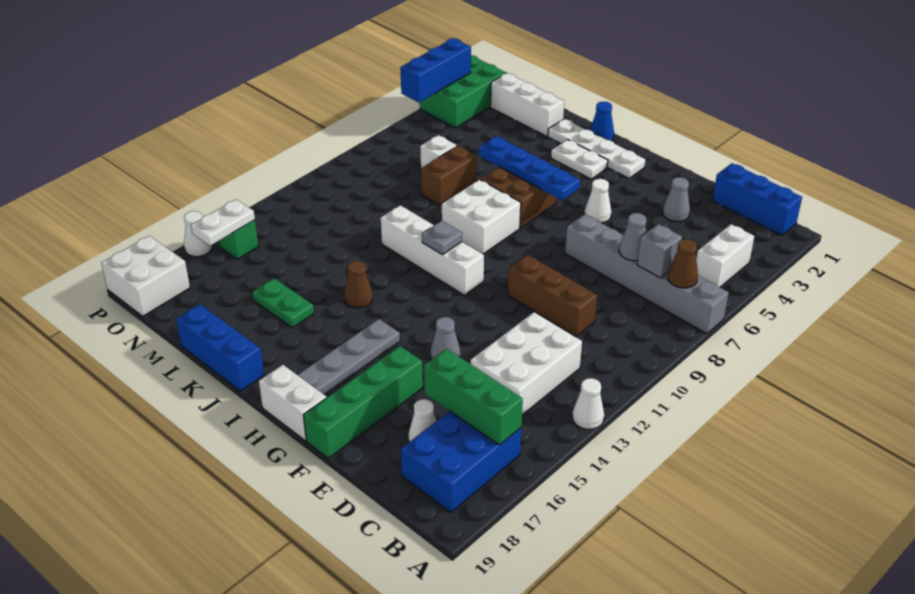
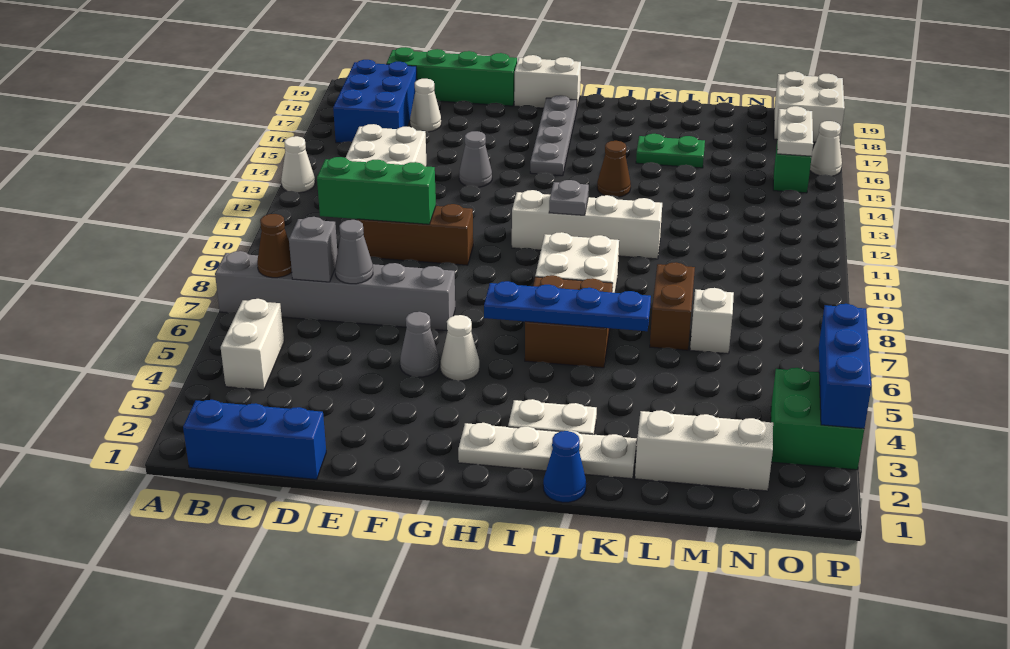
green 1x3 brick [424,349,523,445] -> green 1x3 brick moved to [317,157,436,224]
grey 1x1 cone [663,177,690,222] -> grey 1x1 cone moved to [400,312,439,377]
green 1x4 brick [304,346,423,458] -> green 1x4 brick turned to [387,47,517,106]
blue 1x3 brick [176,304,264,391] -> none
green 2x3 brick [420,55,506,128] -> green 2x2 brick [771,368,864,470]

